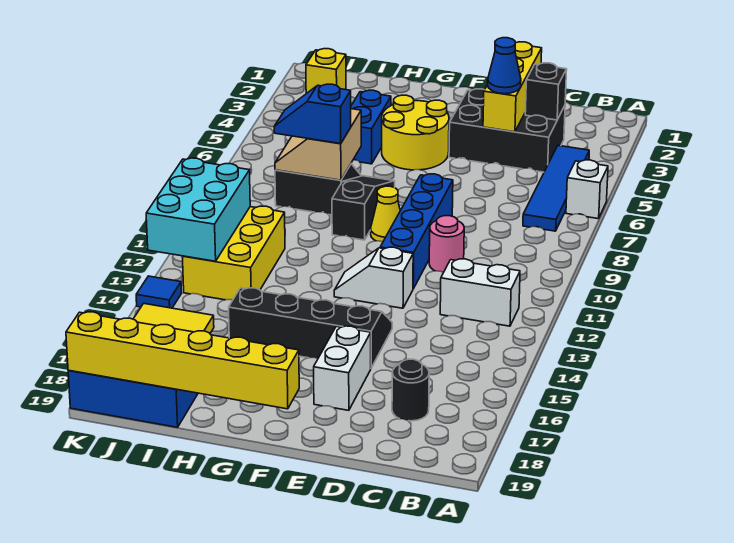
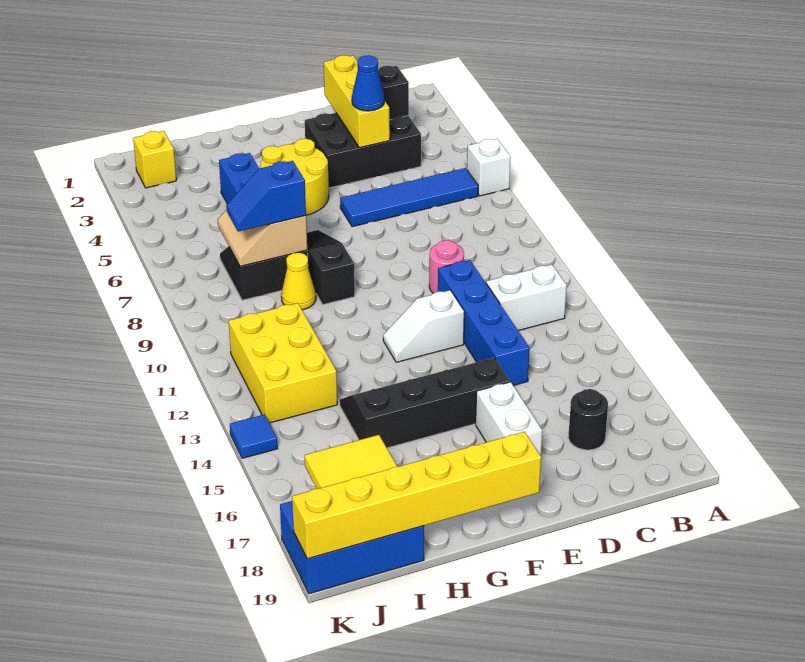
blue 1x4 tile [523,145,589,231] -> blue 1x4 tile turned to [340,168,478,227]
blue 1x4 brick [380,174,453,289] -> blue 1x4 brick moved to [438,260,530,385]
yellow 1x1 cone [371,186,400,242] -> yellow 1x1 cone moved to [281,253,316,310]
cyan 2x3 brick [146,158,250,261] -> none

